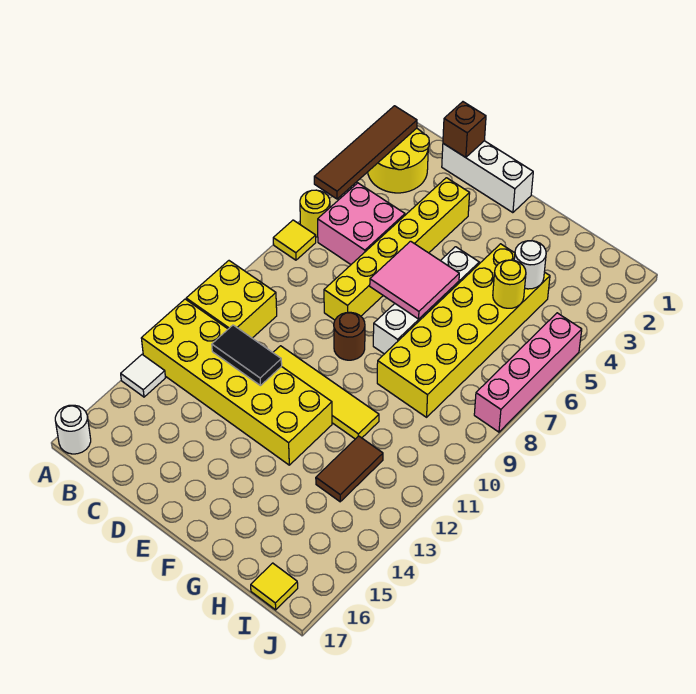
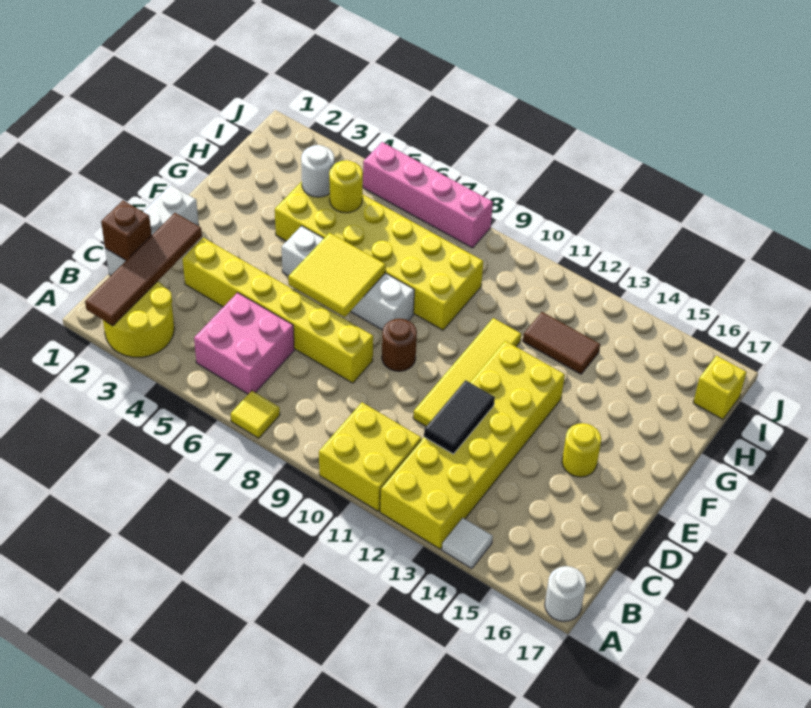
brown 1x4 tile [314,106,417,199] -> brown 1x4 tile turned to [85,213,202,326]
yellow 1x1 round brick [300,190,330,237] -> yellow 1x1 round brick moved to [562,423,601,477]
pink 2x2 tile [370,241,459,319] -> yellow 2x2 tile [288,233,386,317]
yellow 1x1 tile [251,563,298,610] -> yellow 1x1 brick [693,356,746,419]

